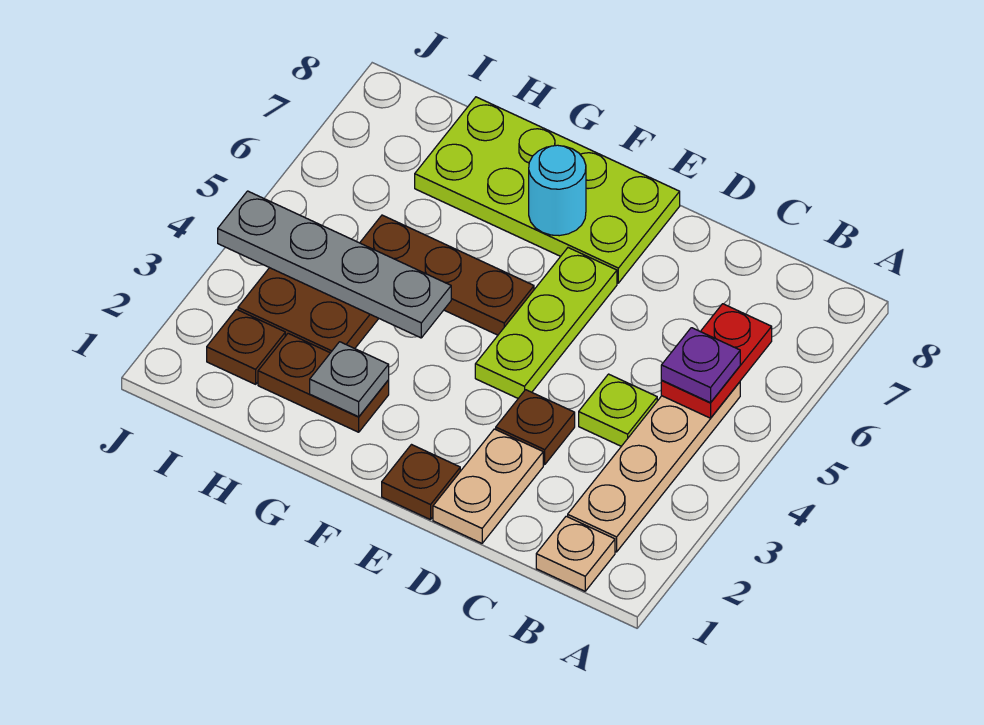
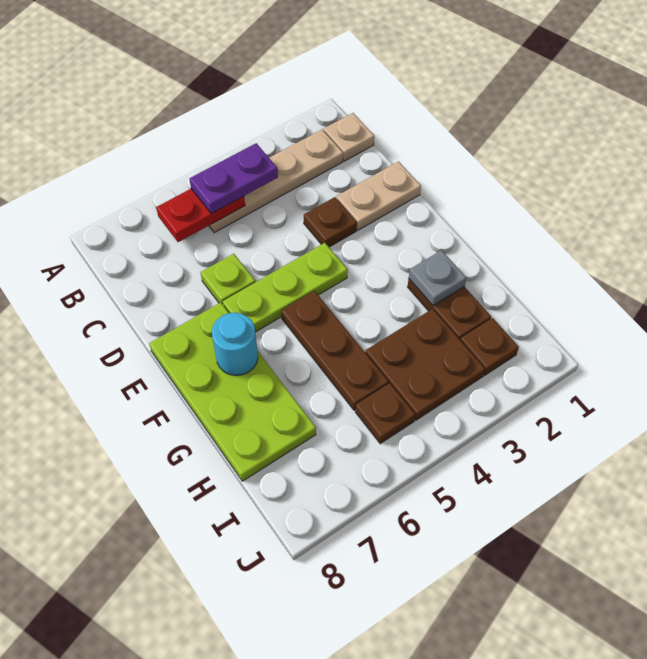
purple 1x1 plate [661,328,740,403] -> purple 1x2 plate [189,143,278,214]
lime 1x1 plate [579,374,657,446] -> lime 1x1 plate moved to [201,254,255,304]
brown 1x1 plate [382,445,460,520] -> brown 1x1 plate moved to [355,383,415,444]
grey 1x4 plate [218,191,451,338] -> none

